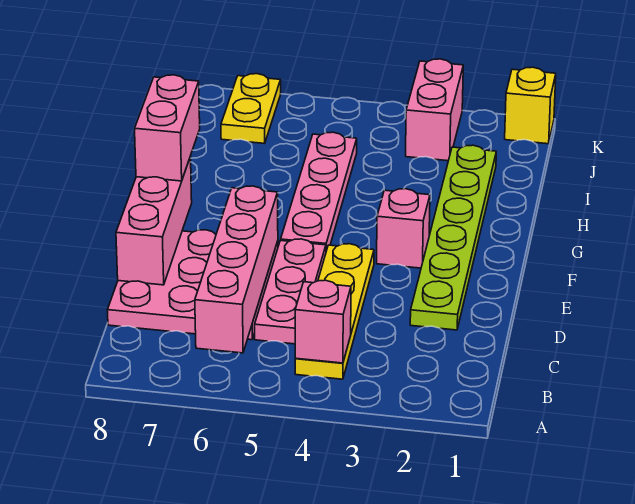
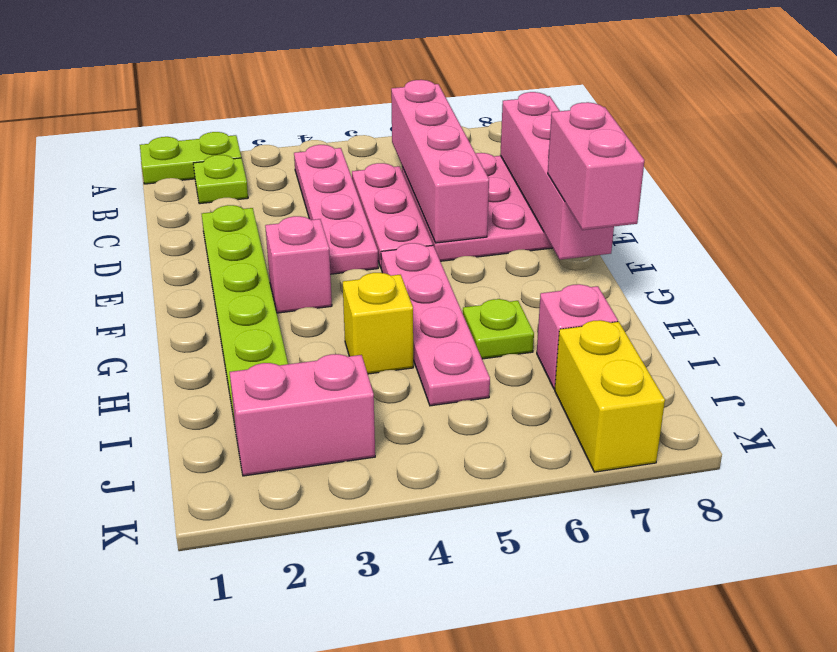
none -> lime 1x2 plate [140,132,241,184]
none -> lime 1x1 plate [193,155,248,204]
yellow 1x4 plate [295,244,374,379] -> pink 1x4 plate [294,145,378,274]
pink 1x1 brick [295,280,351,363] -> pink 1x1 brick moved to [537,284,618,389]
pink 1x3 brick [116,156,192,285] -> pink 1x4 brick [500,92,614,260]
none -> lime 1x1 plate [463,299,534,359]
pink 1x2 brick [406,59,463,161] -> pink 1x2 brick turned to [230,354,375,476]
yellow 1x2 plate [221,74,281,143] -> yellow 1x2 brick [555,320,665,472]
yellow 1x1 brick [505,67,556,144] -> yellow 1x1 brick moved to [343,273,413,374]

